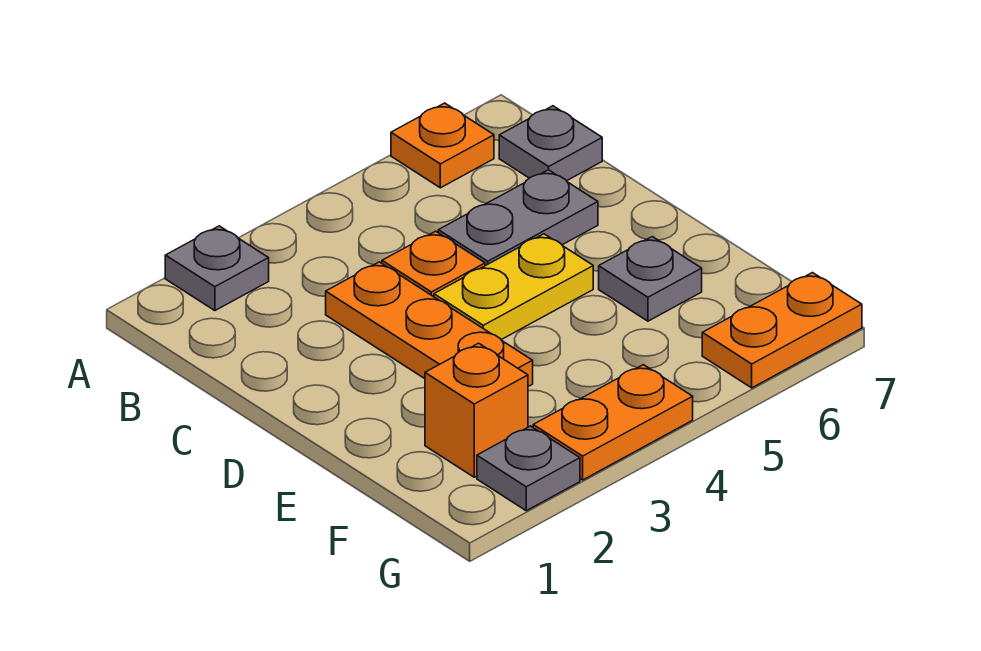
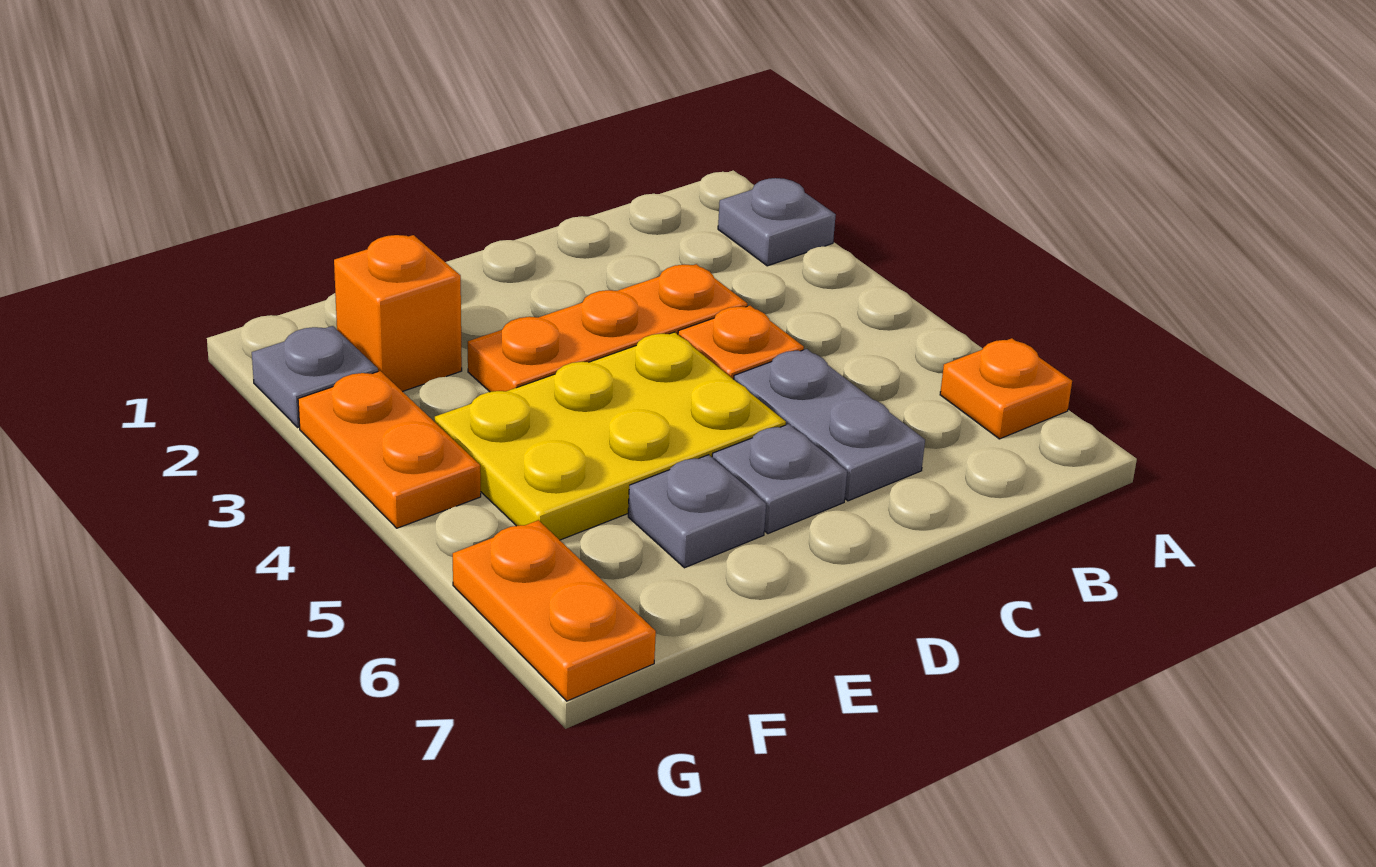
grey 1x1 plate [499,106,602,181] -> grey 1x1 plate moved to [712,424,847,534]
yellow 1x2 plate [434,234,593,340] -> yellow 2x3 plate [435,332,786,540]

